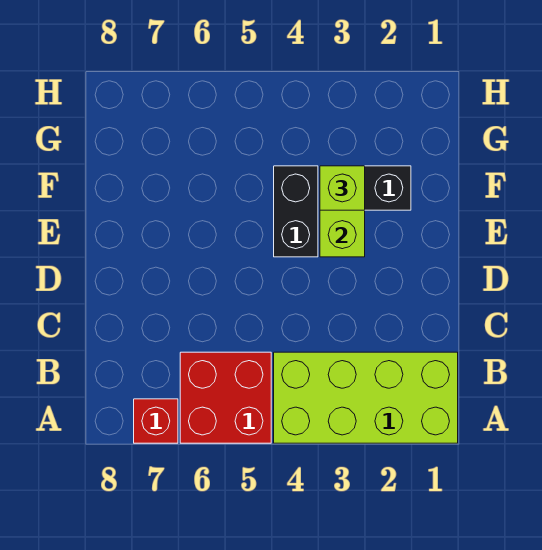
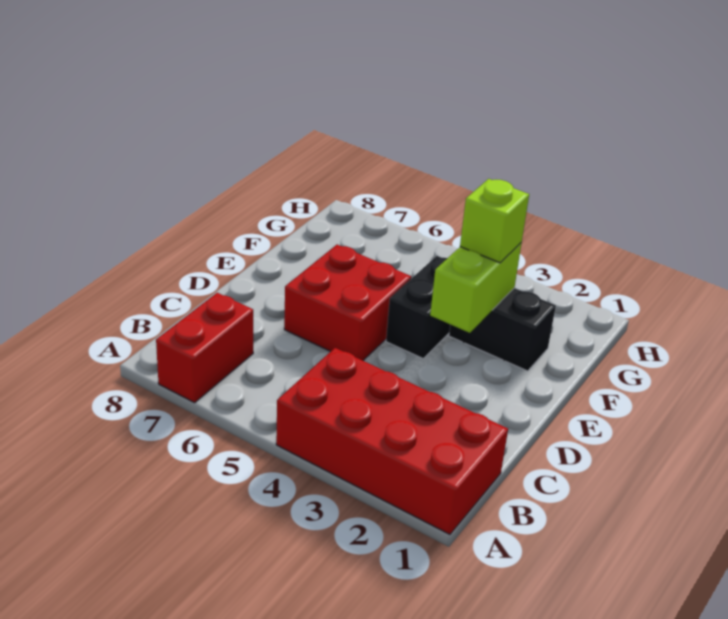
lime 2x4 brick [274,352,458,443] -> red 2x4 brick [276,348,508,534]
red 2x2 brick [180,352,271,443] -> red 2x2 brick moved to [284,245,411,360]
red 1x1 brick [134,399,178,443] -> red 1x2 brick [156,293,253,403]

